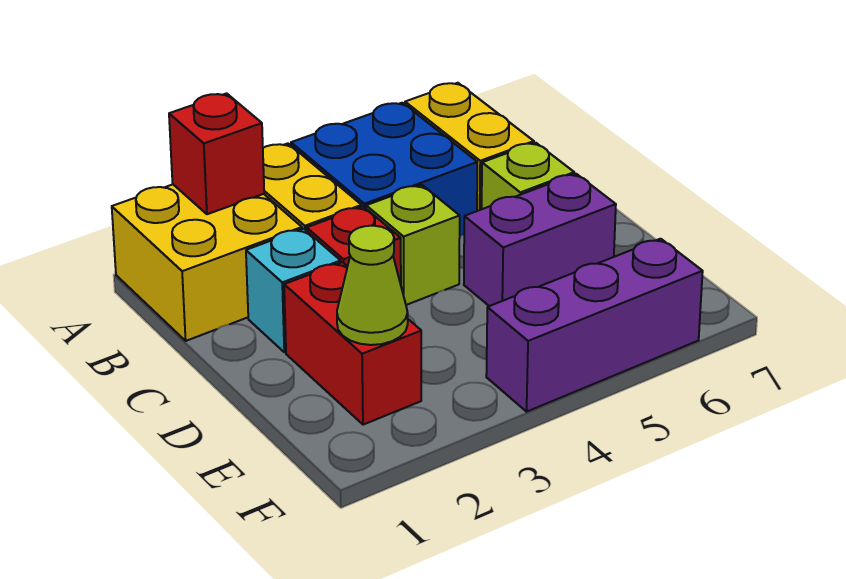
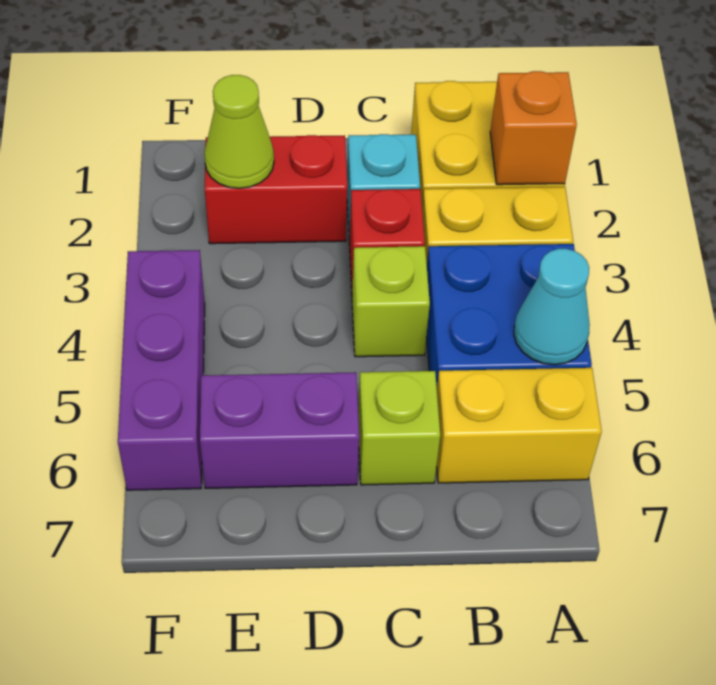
red 1x1 brick [169,93,264,214] -> orange 1x1 brick [490,71,577,185]
none -> cyan 1x1 cone [514,249,590,365]
purple 1x2 brick [464,174,616,306] -> purple 1x2 brick turned to [200,372,359,488]

